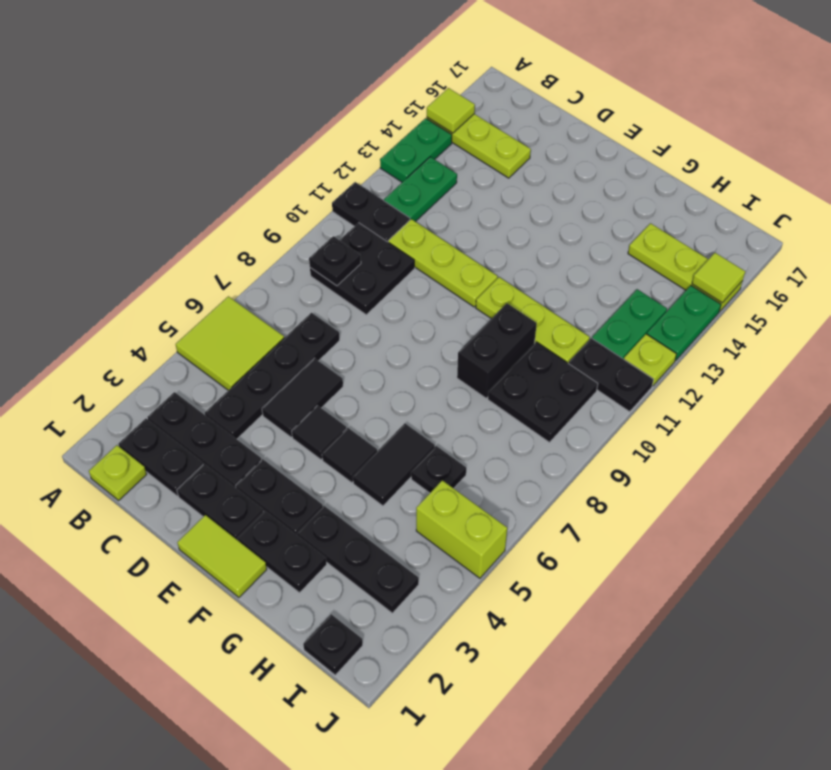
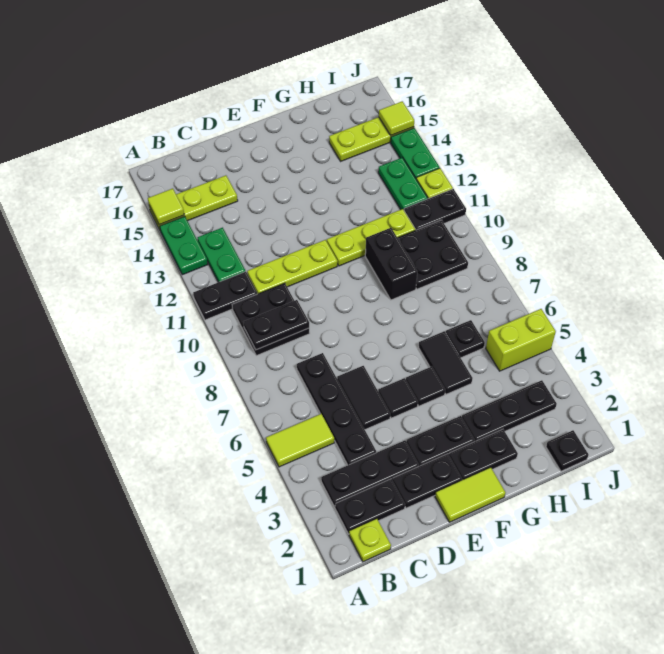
lime 2x2 tile [176,296,284,390] -> lime 1x2 tile [266,414,334,467]
black 1x1 plate [309,236,361,286] -> black 1x2 plate [244,300,309,350]

